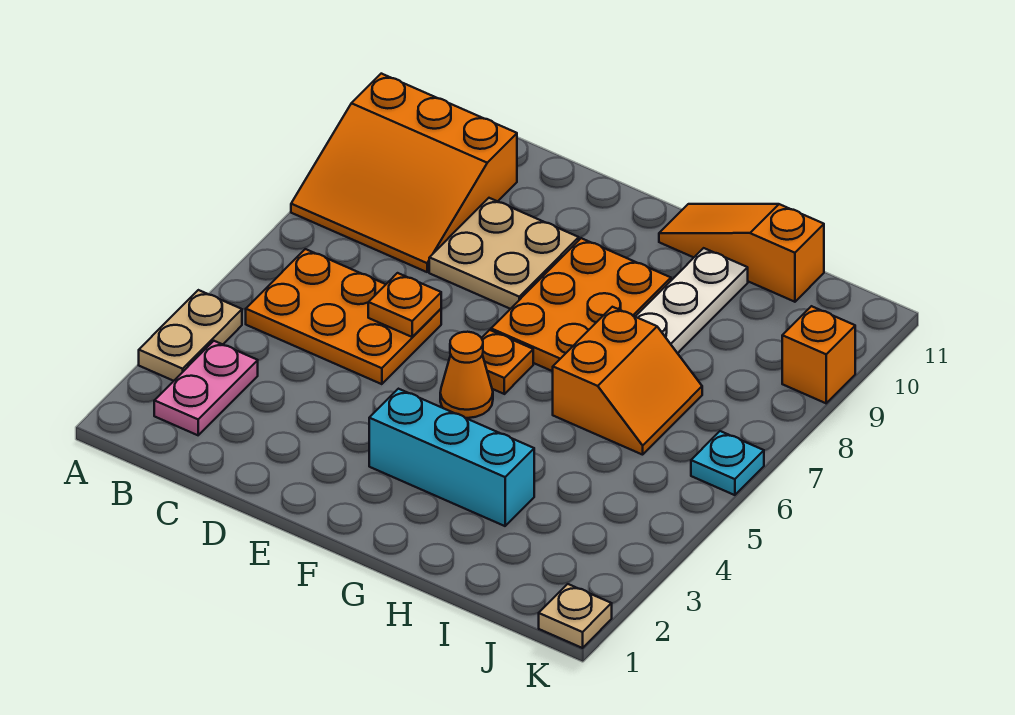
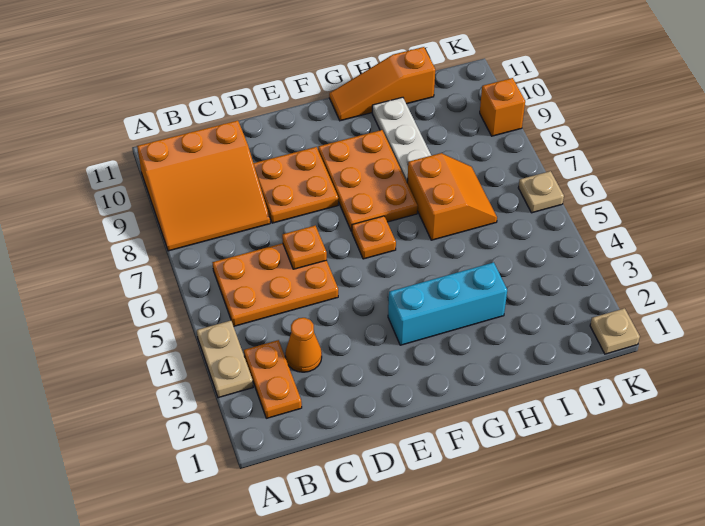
pink 1x2 plate [154,341,258,435] -> orange 1x2 plate [244,340,302,418]
tan 2x2 plate [429,198,579,309] -> orange 2x2 plate [253,147,338,223]
orange 1x1 cone [440,332,493,418] -> orange 1x1 cone moved to [285,318,322,372]
cyan 1x1 plate [691,431,764,495] -> tan 1x1 plate [518,171,564,213]

